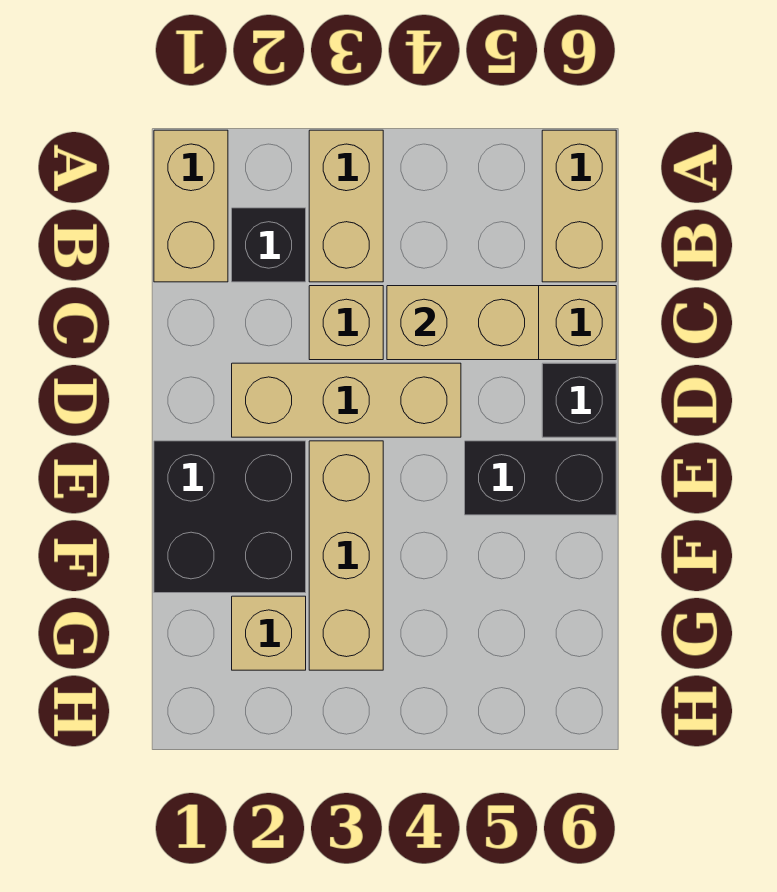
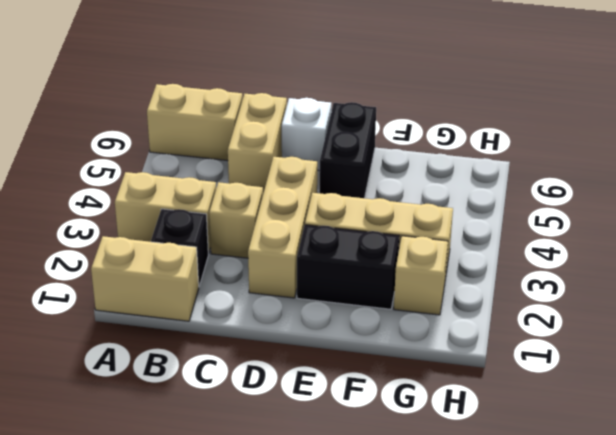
tan 1x2 brick [387,286,539,360] -> none
black 1x1 brick [542,363,616,437] -> white 1x1 brick [282,98,331,171]
black 2x2 brick [154,441,306,593] -> black 1x2 brick [297,225,399,309]

